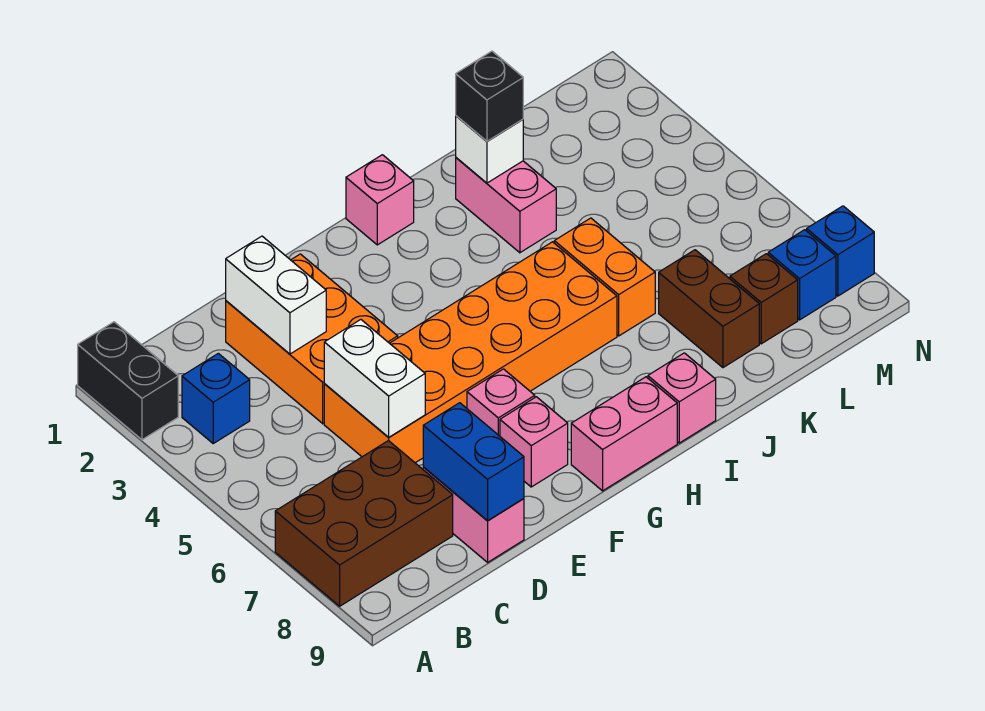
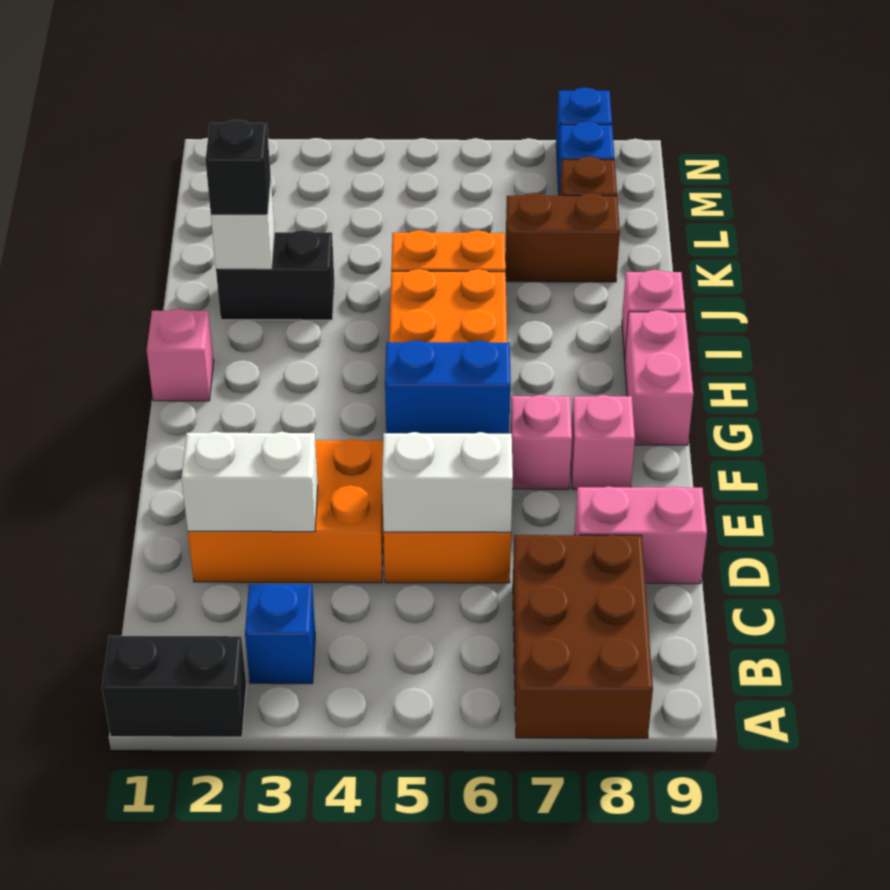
blue 1x2 brick [423,403,524,521] -> blue 1x2 brick moved to [385,340,511,434]
pink 1x2 brick [456,158,556,253] -> black 1x2 brick [216,230,334,320]

